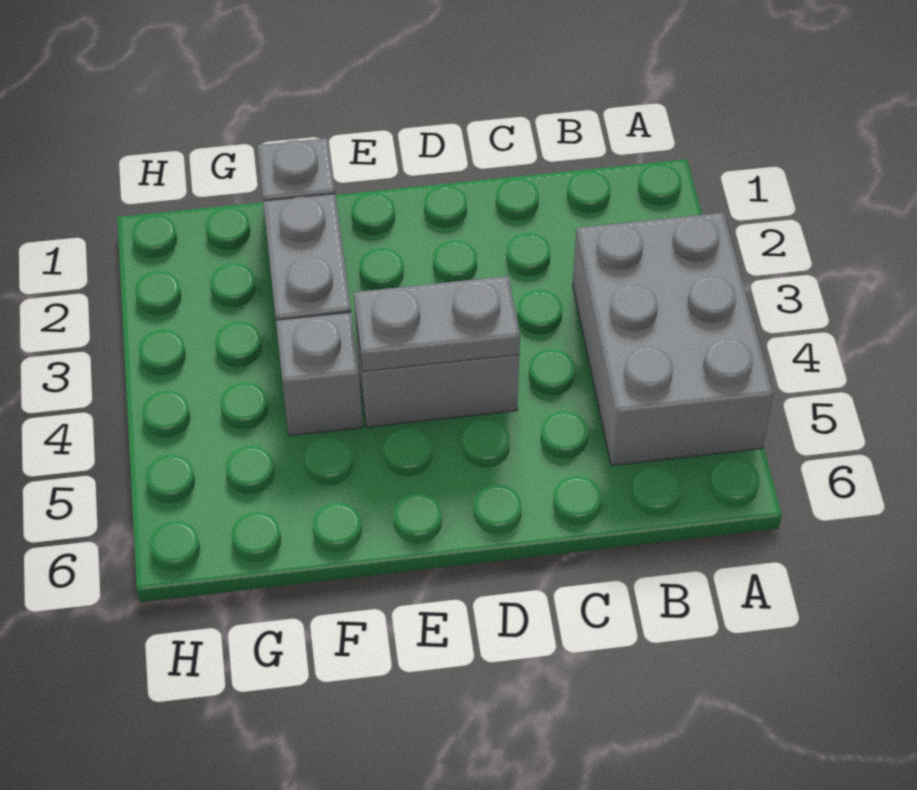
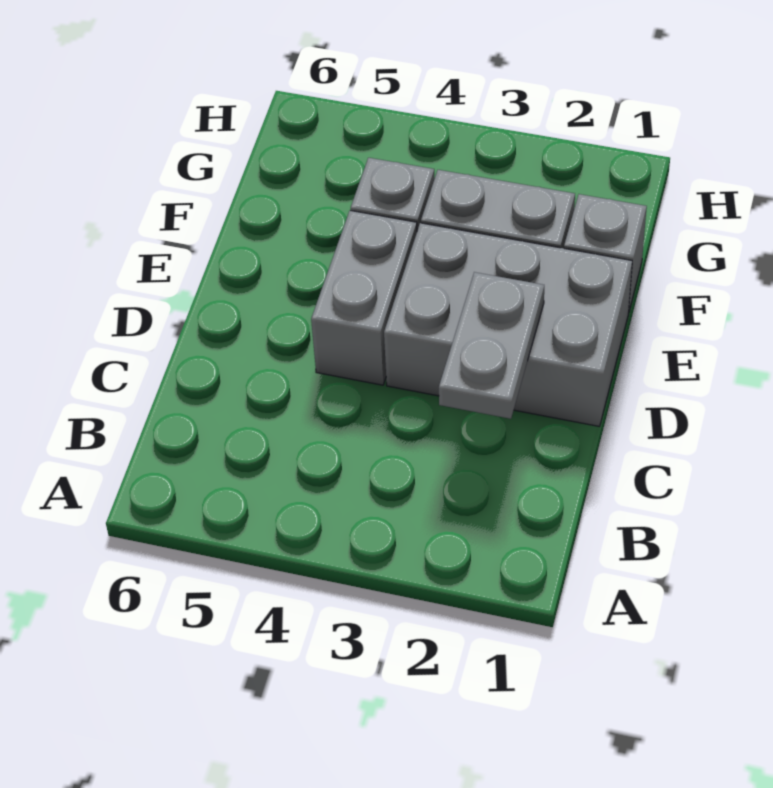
grey 2x3 brick [573,213,773,466] -> grey 2x3 brick moved to [384,223,632,426]
grey 1x2 plate [354,276,520,371] -> grey 1x2 plate moved to [439,272,544,419]

